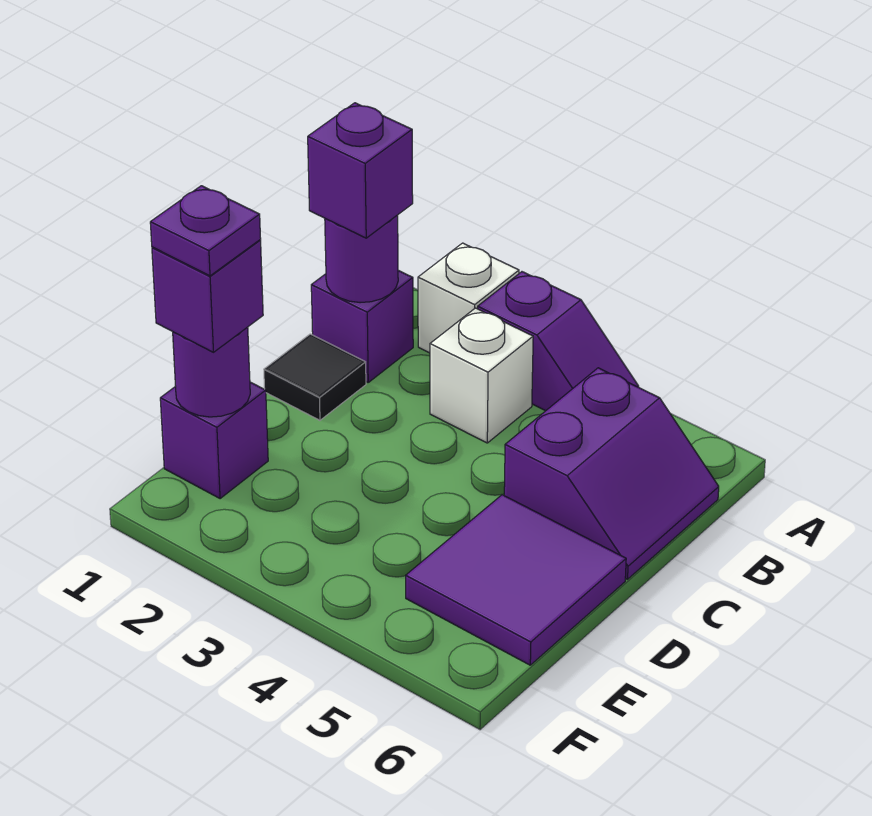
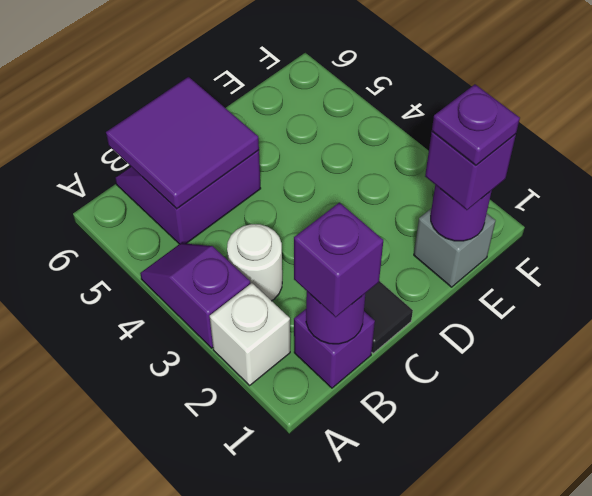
white 1x1 brick [430,308,533,443] -> white 1x1 round brick [227,224,282,301]
purple 2x2 tile [406,495,626,665] -> purple 2x2 tile moved to [106,77,259,209]
purple 1x1 brick [160,382,268,499] -> grey 1x1 brick [414,208,496,287]

